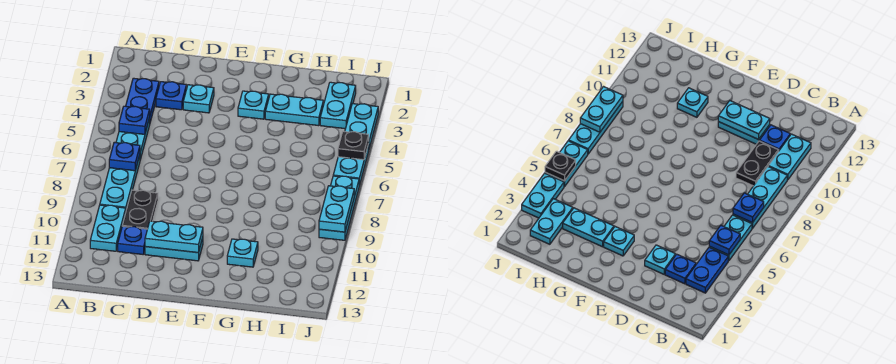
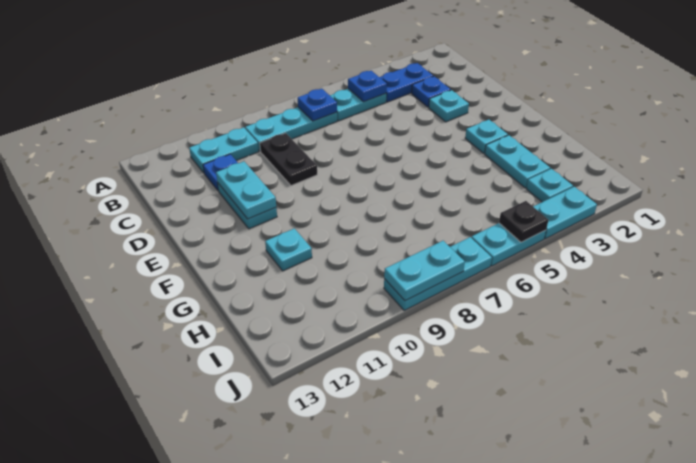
black 1x2 plate [122,190,158,229] -> black 1x2 plate turned to [260,133,317,186]
cyan 1x2 plate [320,82,356,129] -> cyan 1x1 plate [526,169,573,202]

